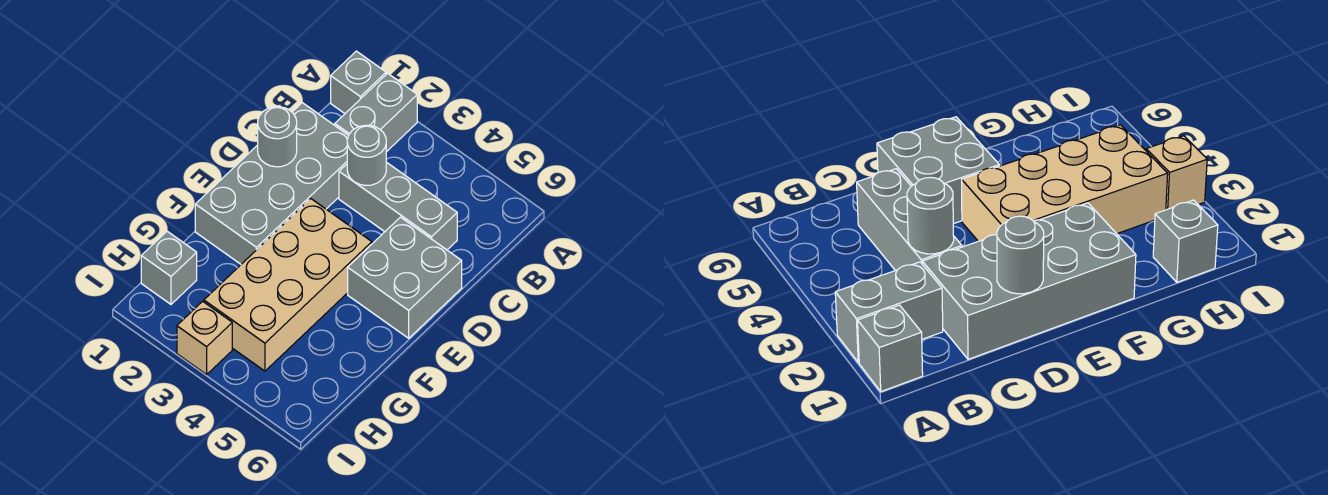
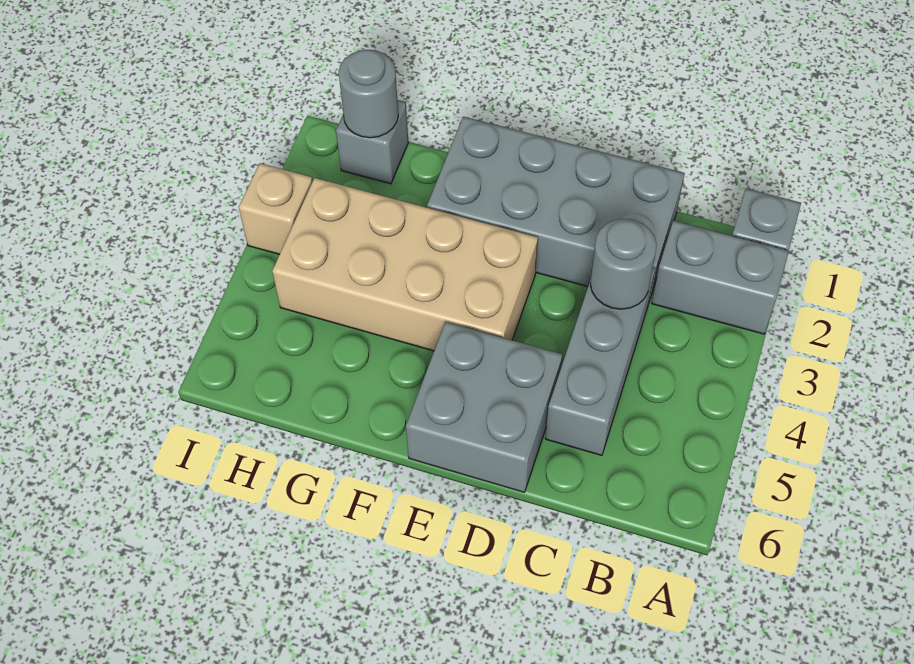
grey 1x1 round brick [258,107,297,167] -> grey 1x1 round brick moved to [339,50,398,138]

